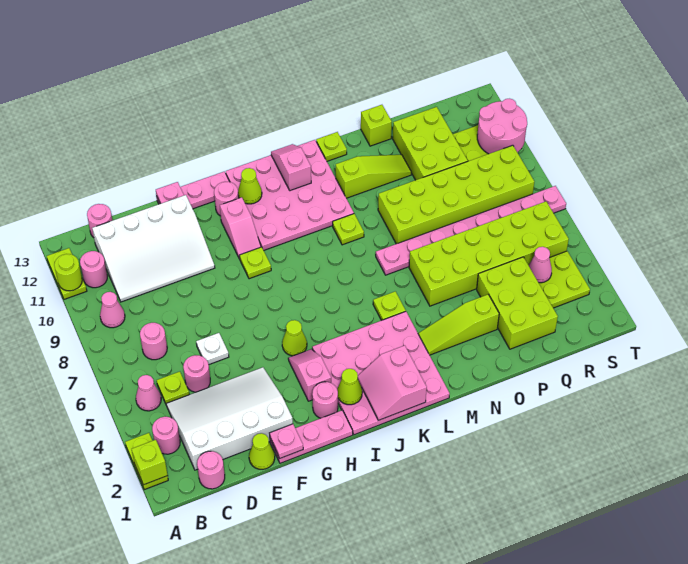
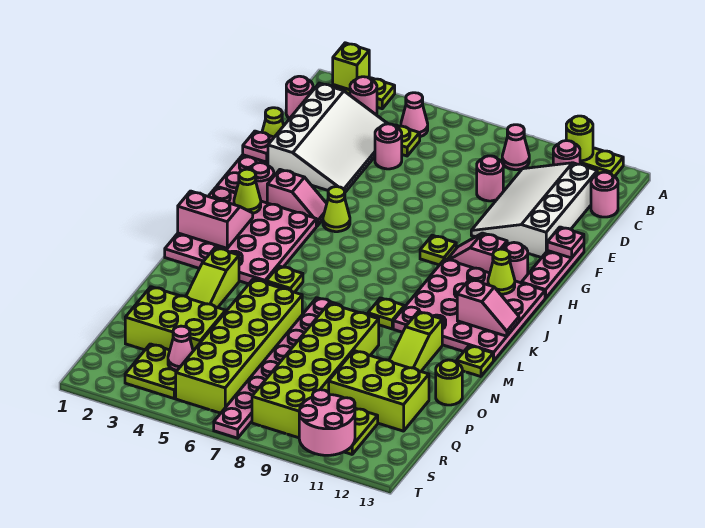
pink 1x1 round brick [140,323,167,360] -> pink 1x1 round brick moved to [477,156,503,201]
white 1x1 plate [196,333,229,364] -> none
lime 1x3 slope [418,295,499,355] -> lime 1x3 slope turned to [186,248,239,308]
lime 1x1 brick [361,105,392,146] -> lime 1x1 round brick [436,360,462,405]

